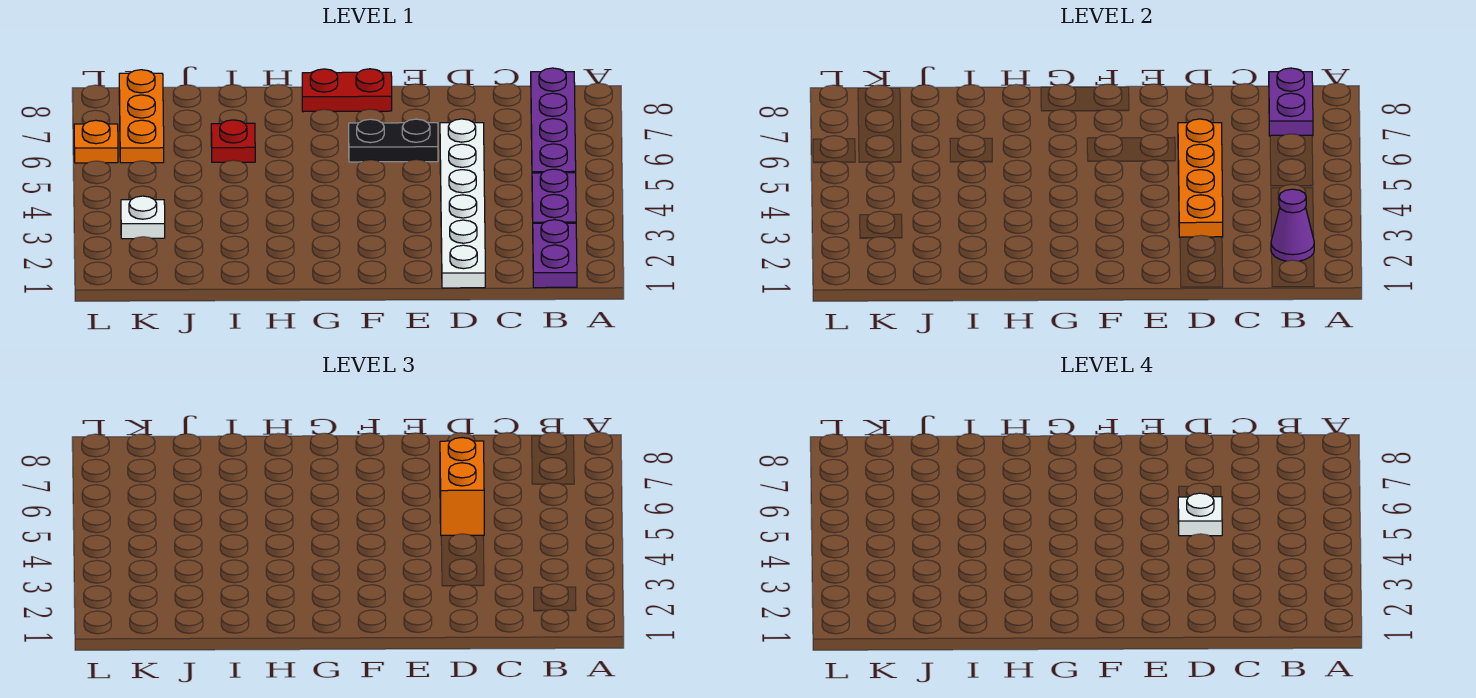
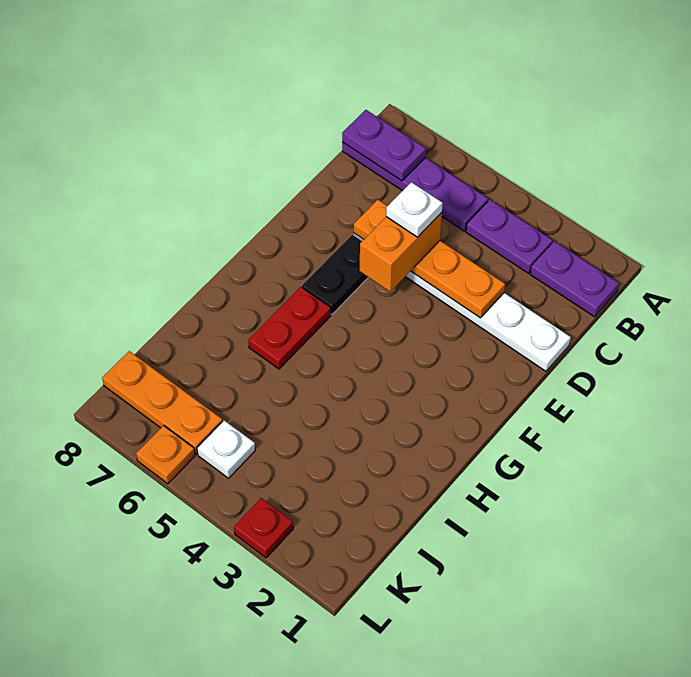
purple 1x1 cone [1271,189,1314,261] -> none
orange 1x2 brick [440,438,484,536] -> orange 1x2 brick turned to [360,212,442,292]
red 1x2 plate [302,69,392,112] -> red 1x2 plate moved to [249,287,331,369]
red 1x1 plate [211,120,255,162] -> red 1x1 plate moved to [234,498,293,558]
white 1x1 plate [121,196,165,239] -> white 1x1 plate moved to [197,421,255,478]

